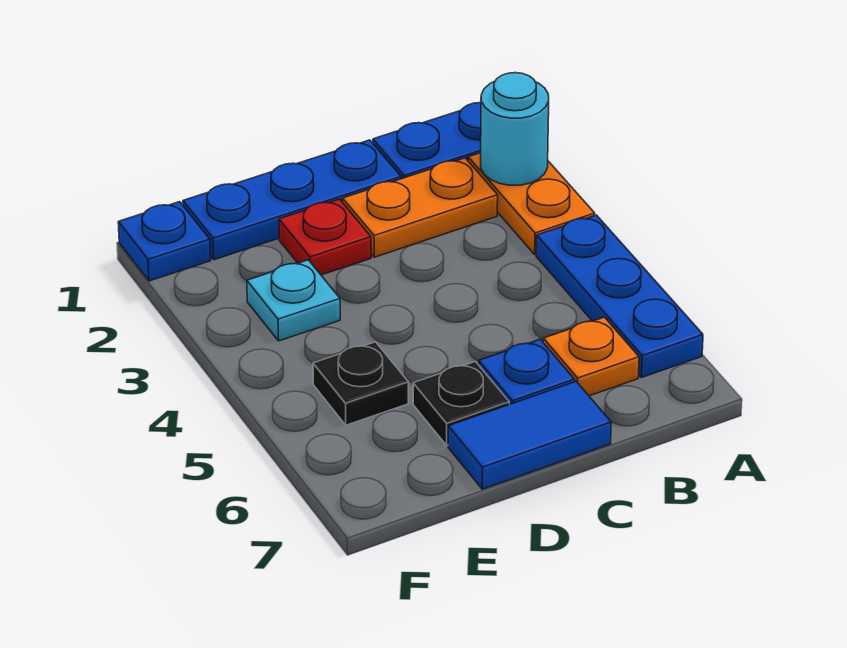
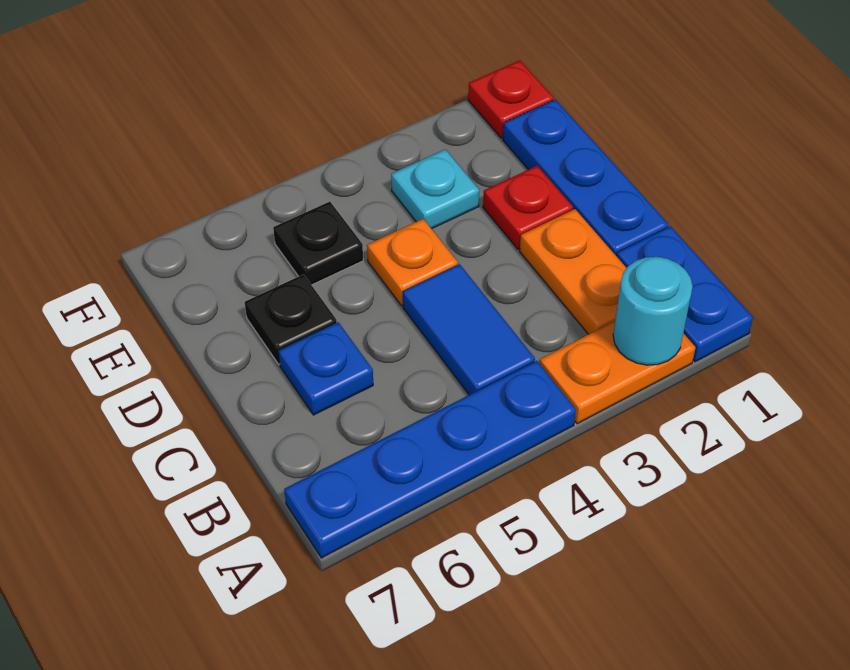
blue 1x3 plate [536,215,703,377] -> blue 1x4 plate [284,361,576,558]
orange 1x1 plate [543,317,639,396] -> orange 1x1 plate moved to [367,219,458,305]
blue 1x2 tile [448,381,611,489] -> blue 1x2 tile moved to [403,264,535,395]
blue 1x1 plate [118,202,211,281] -> red 1x1 plate [468,60,554,138]

